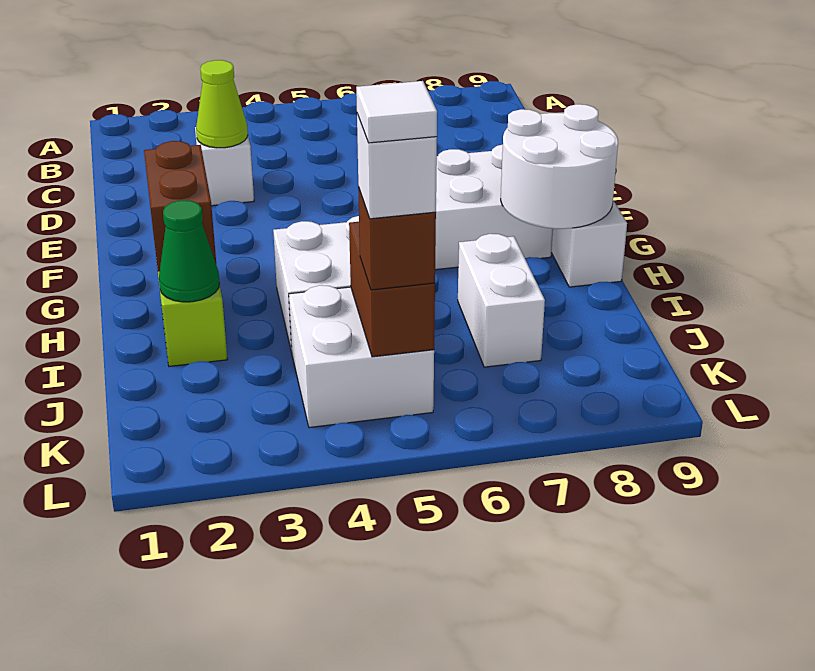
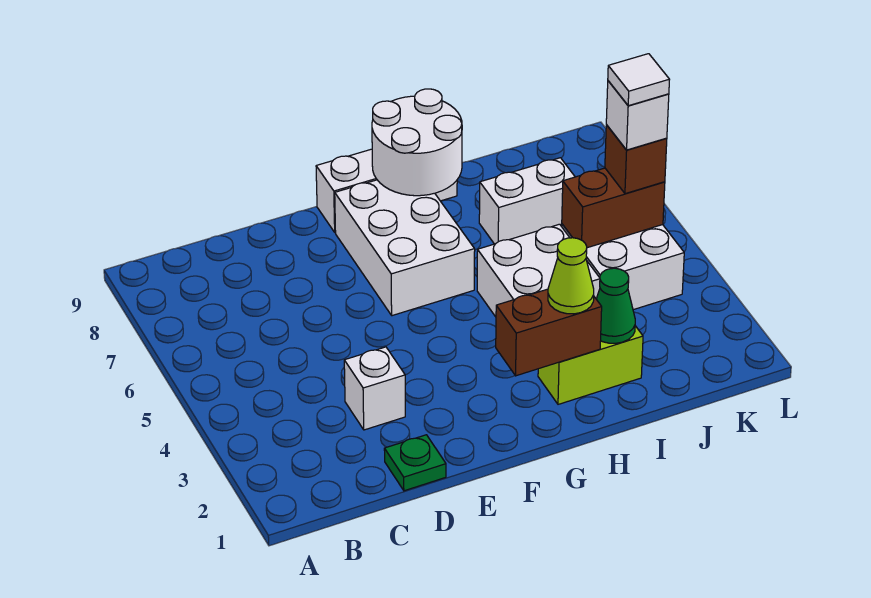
none -> green 1x1 plate [384,435,446,491]
lime 1x1 cone [196,60,248,148] -> lime 1x1 cone moved to [548,238,594,314]

